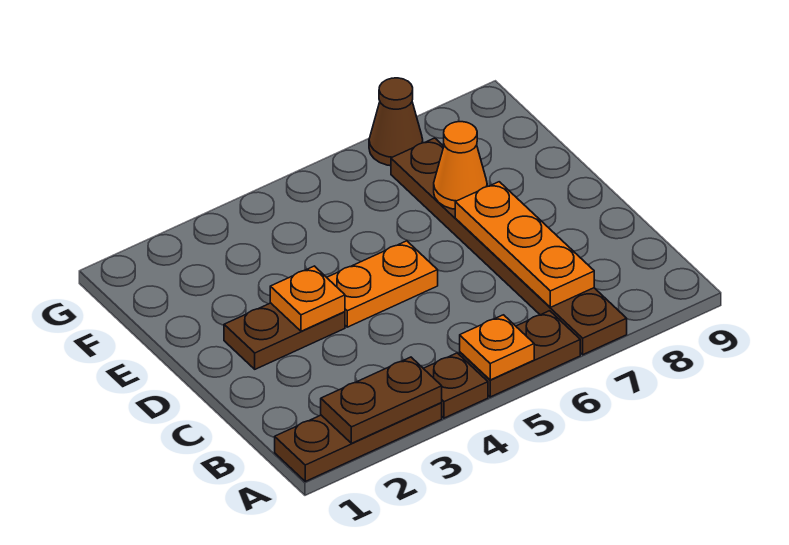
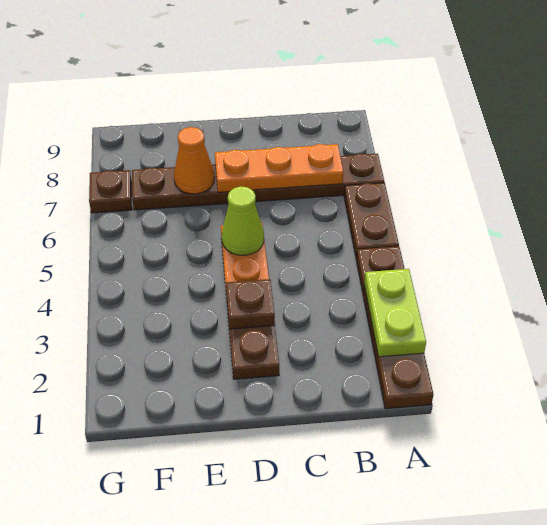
brown 1x2 plate [321,357,442,443] -> lime 1x2 plate [364,269,426,357]
orange 1x1 plate [460,315,534,380] -> none
orange 1x1 plate [270,266,345,331] -> brown 1x1 plate [226,279,275,329]
none -> lime 1x1 cone [222,186,264,255]
brown 1x1 cone [369,78,423,166] -> brown 1x1 plate [89,170,132,213]

